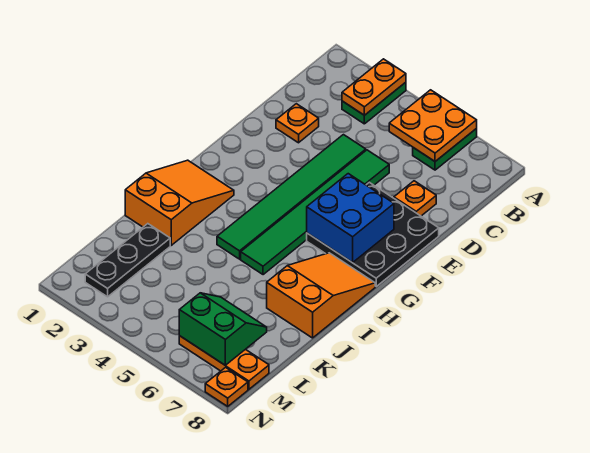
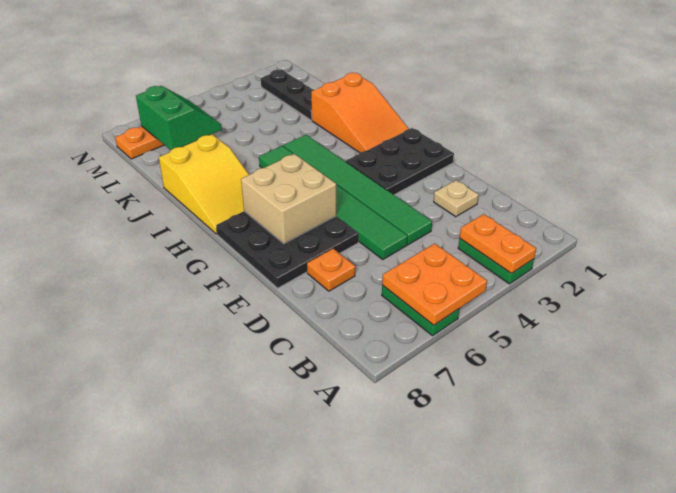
orange 1x1 plate [276,104,319,143] -> tan 1x1 plate [434,180,479,217]
none -> black 2x3 plate [346,128,454,195]
blue 2x2 brick [307,174,394,263] -> tan 2x2 brick [241,154,336,243]
orange 2x3 slope [267,253,375,338] -> yellow 2x3 slope [159,134,249,234]
green 2x2 slope [179,293,267,365] -> green 2x2 slope turned to [136,86,222,150]
orange 1x1 plate [205,368,248,406] -> none

